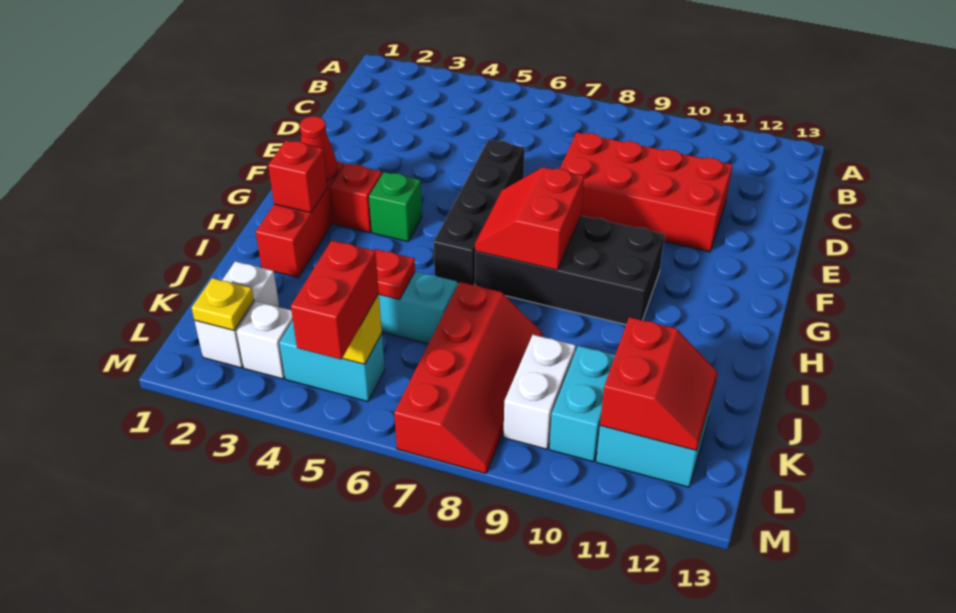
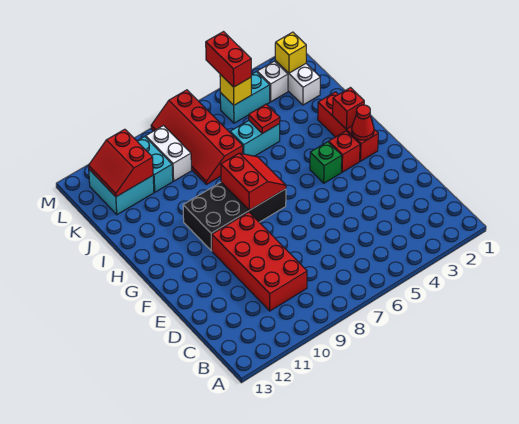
red 2x4 brick [560,132,733,252] -> red 2x4 brick turned to [212,212,307,311]
black 1x4 brick [433,140,525,285] -> none
yellow 1x1 plate [192,278,254,330] -> yellow 1x1 brick [275,32,306,73]

